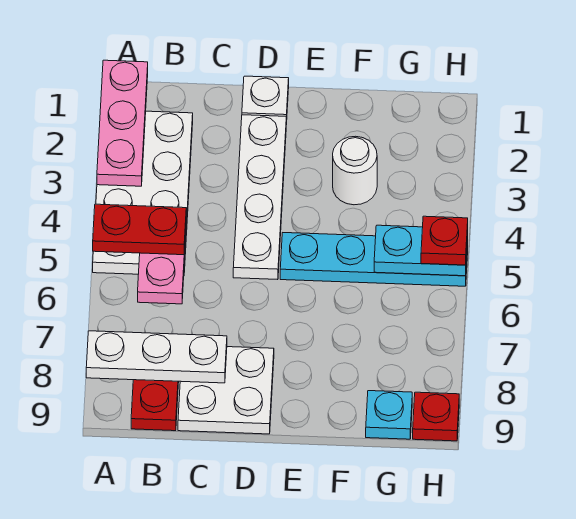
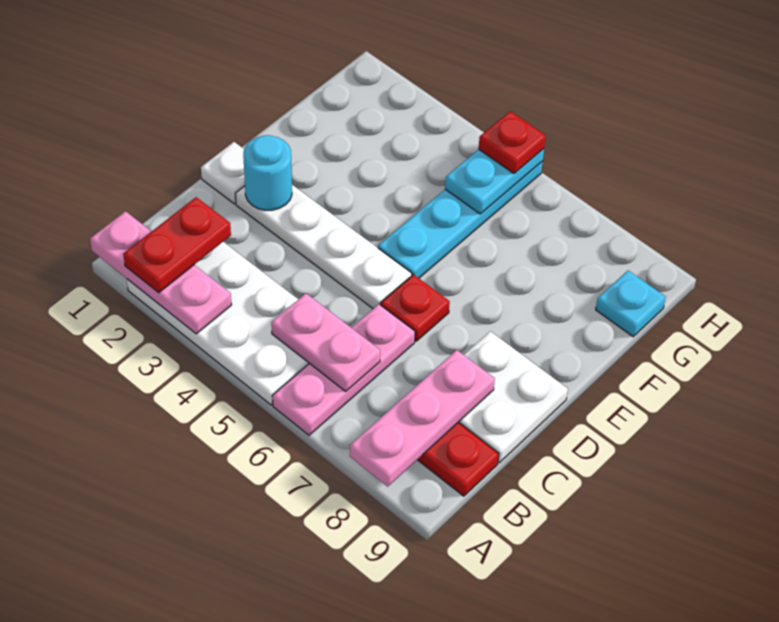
red 1x2 plate [93,204,186,255] -> red 1x2 plate moved to [123,197,231,293]
none -> pink 1x3 plate [272,304,415,435]
white 1x3 plate [86,331,227,383] -> pink 1x3 plate [350,350,495,486]
none -> cyan 1x1 round brick [243,135,292,210]
white 1x1 round brick [333,136,377,205] -> none
red 1x1 plate [413,392,459,441] -> red 1x1 plate moved to [381,274,450,341]

